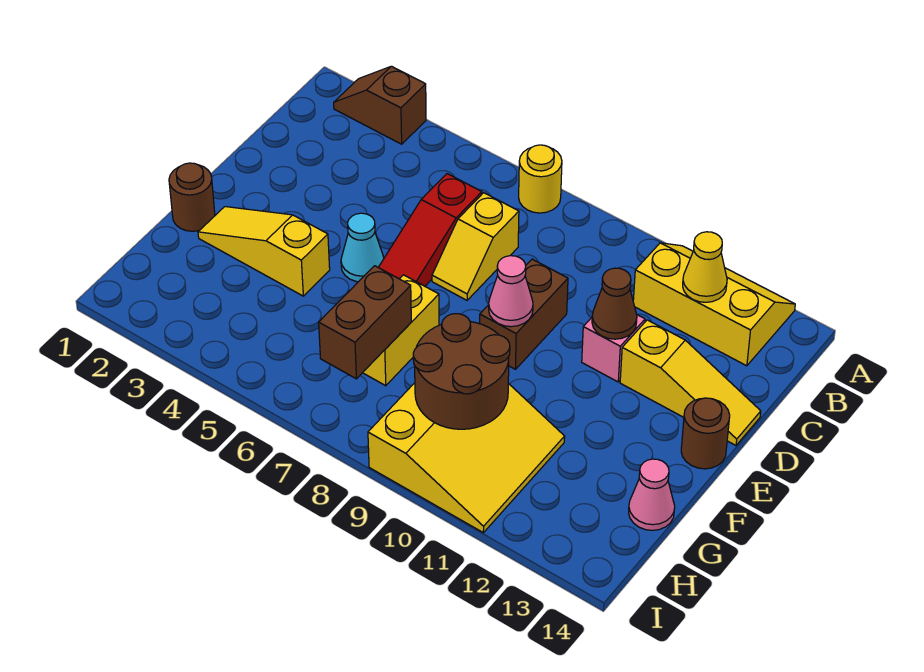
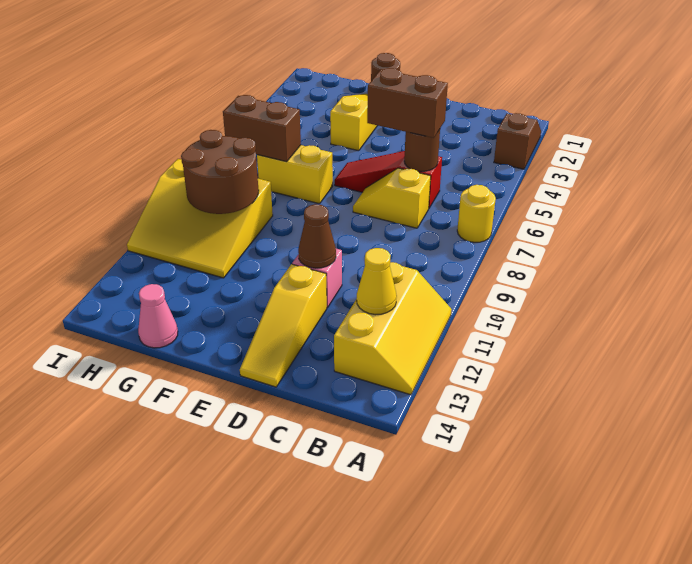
brown 1x2 brick [480,259,568,369] -> brown 1x2 brick moved to [367,68,448,138]
cyan 1x1 cone [341,213,384,282] -> none
pink 1x1 cone [489,256,533,327] -> none
brown 1x1 round brick [681,398,730,469] -> brown 1x1 round brick moved to [404,129,440,171]

